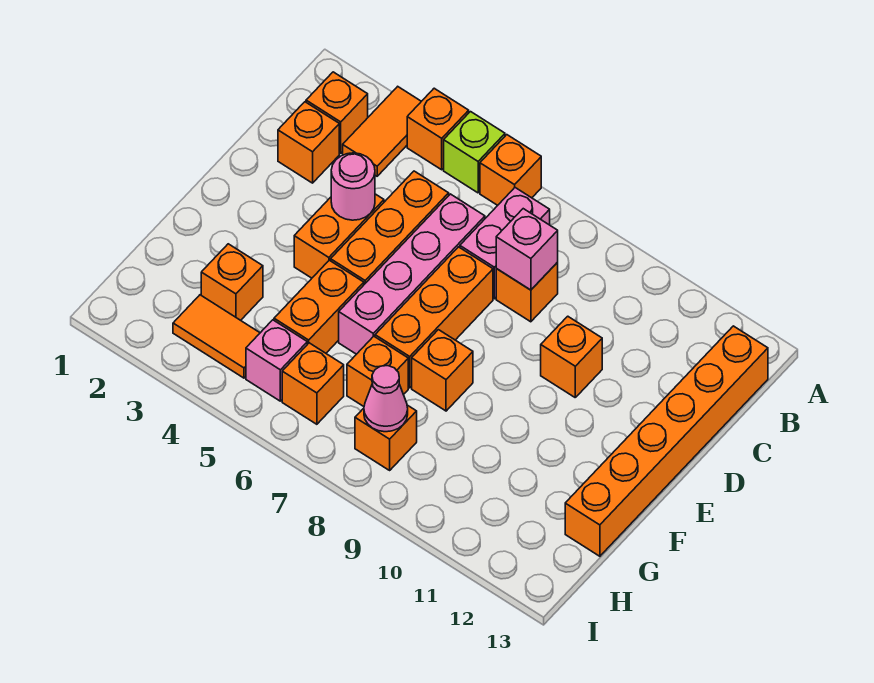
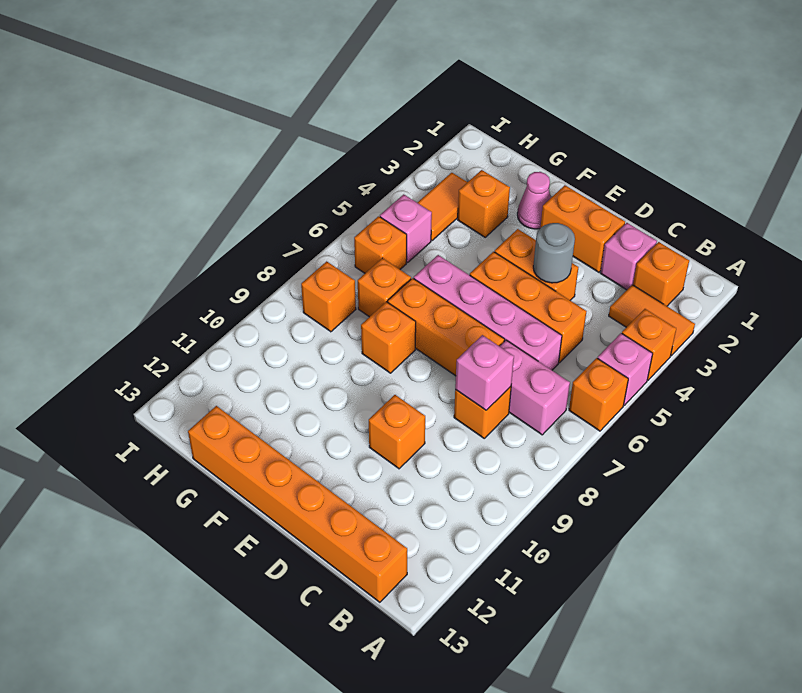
lime 1x1 brick [444,112,505,193] -> pink 1x1 brick [598,333,653,405]
orange 1x1 brick [278,102,339,183] -> pink 1x1 brick [600,223,657,290]
pink 1x1 round brick [331,153,375,220] -> grey 1x1 round brick [533,223,575,283]
orange 1x2 brick [274,260,364,353] -> orange 1x2 brick moved to [540,185,625,272]
pink 1x1 cone [364,366,408,432] -> pink 1x1 cone moved to [517,172,551,229]

